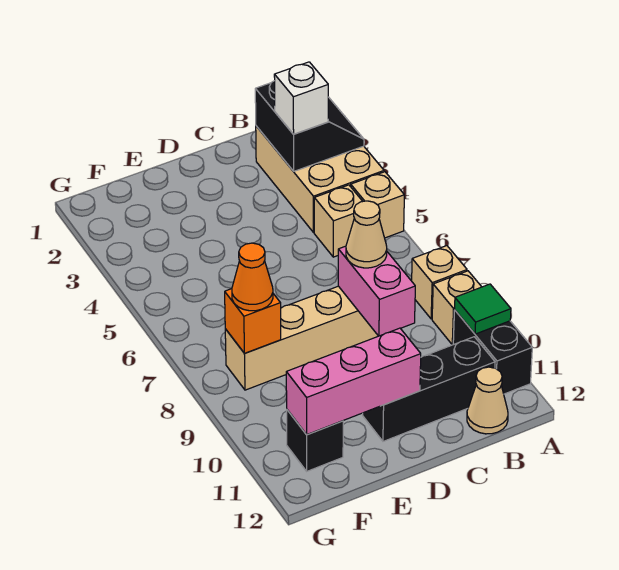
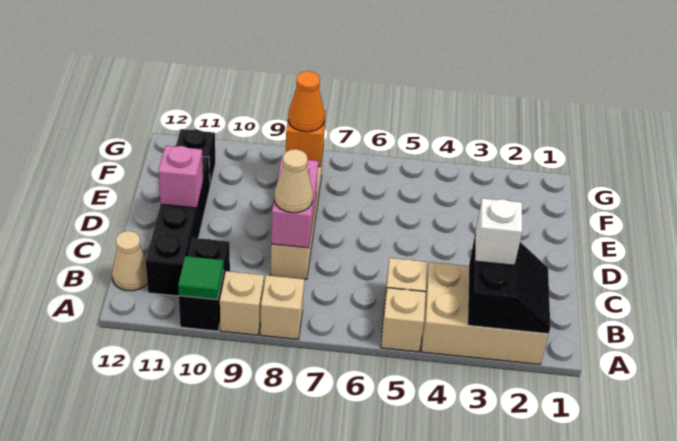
black 2x2 slope [255,81,364,171] -> black 2x2 slope turned to [468,237,550,334]
black 1x2 brick [453,310,532,394] -> black 1x2 brick turned to [179,238,230,331]
black 1x3 brick [363,337,495,441] -> black 1x4 brick [146,157,210,296]
pink 1x2 brick [338,246,415,336] -> pink 1x2 brick turned to [271,157,318,248]
pink 1x3 brick [286,328,421,435] -> pink 1x1 brick [158,146,203,208]

